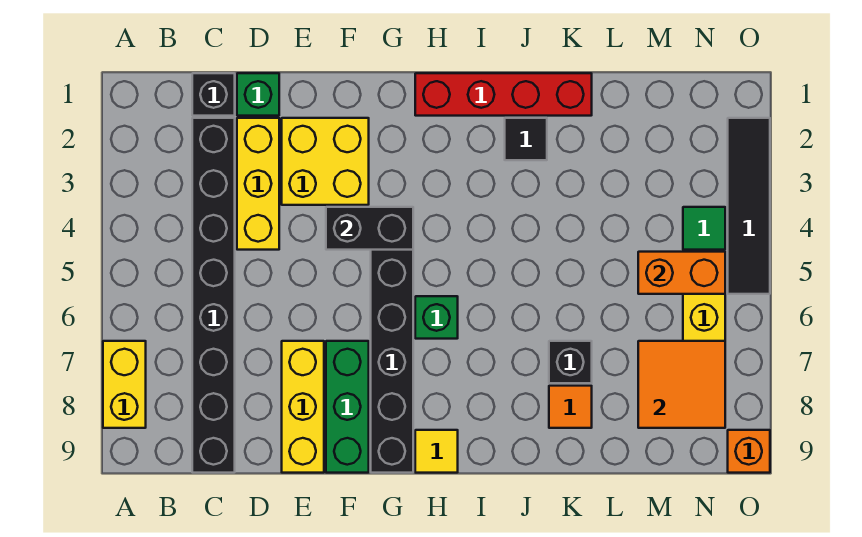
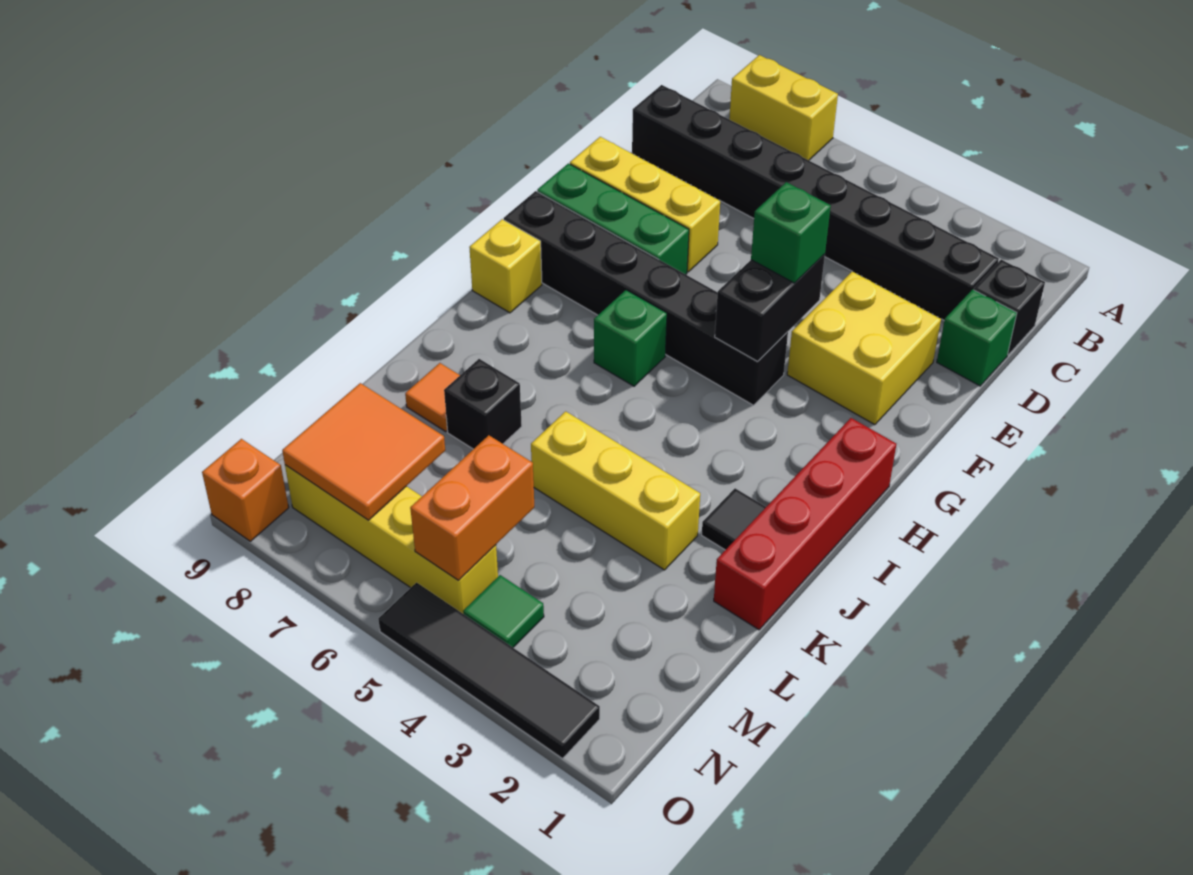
yellow 1x3 brick [237,118,279,250] -> yellow 1x3 brick moved to [531,411,700,570]
none -> green 1x1 brick [751,182,831,283]
yellow 1x1 tile [415,430,458,473] -> yellow 1x1 brick [469,219,542,313]

